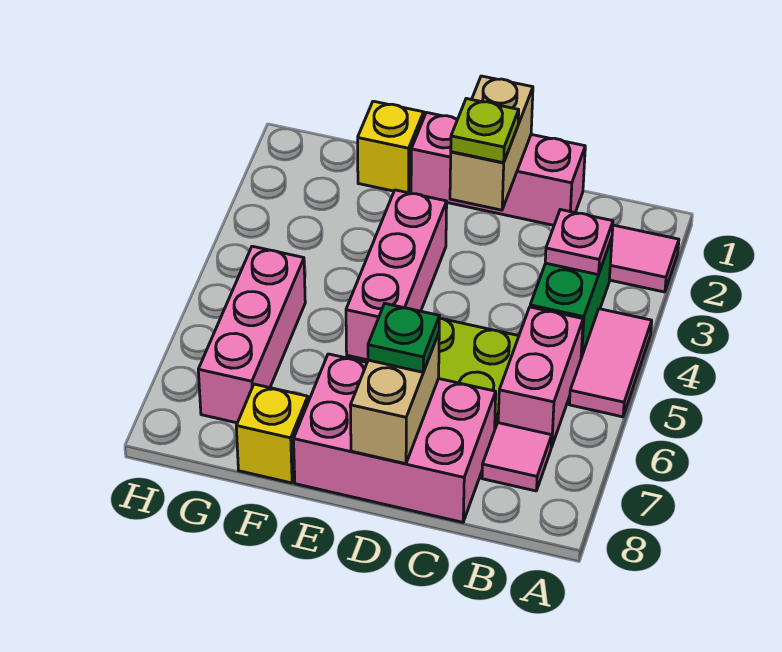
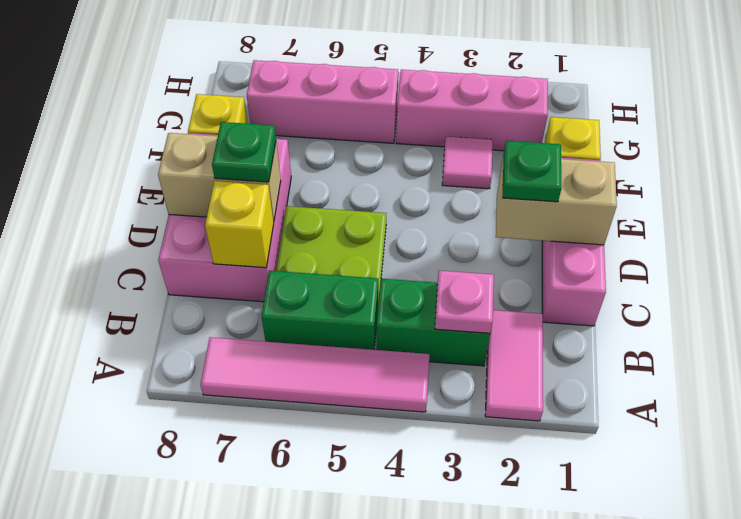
pink 1x2 tile [569,309,652,417] -> pink 1x4 tile [201,337,430,412]
pink 1x2 brick [498,307,583,447] -> green 1x2 brick [261,271,378,350]
pink 1x1 tile [482,423,552,491] -> pink 1x1 tile moved to [442,137,493,189]
none -> yellow 1x1 brick [205,181,274,268]
lime 1x1 plate [451,99,519,163] -> green 1x1 plate [503,141,562,202]
pink 1x3 brick [346,190,447,360] -> pink 1x3 brick moved to [396,70,548,151]

